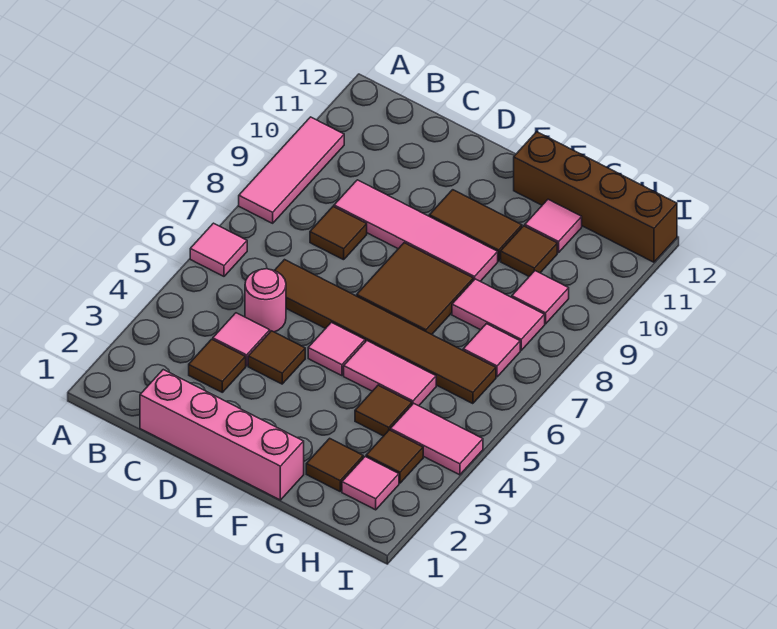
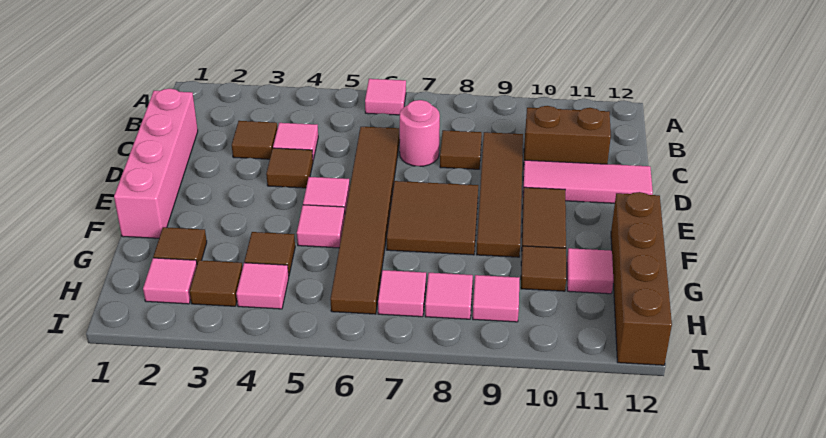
pink 1x3 tile [239,117,344,223] -> pink 1x3 tile moved to [523,160,653,203]
pink 1x1 round brick [245,269,286,332] -> pink 1x1 round brick moved to [400,100,440,166]
pink 1x4 tile [334,180,498,281] -> brown 1x4 tile [476,132,523,257]
none -> brown 1x2 brick [524,106,611,164]
pink 1x2 tile [344,341,436,406] -> pink 1x1 tile [297,205,345,248]
pink 1x2 tile [452,279,545,350] -> pink 1x1 tile [425,273,473,319]
pink 1x2 tile [391,403,483,475] -> pink 1x1 tile [236,263,289,309]

